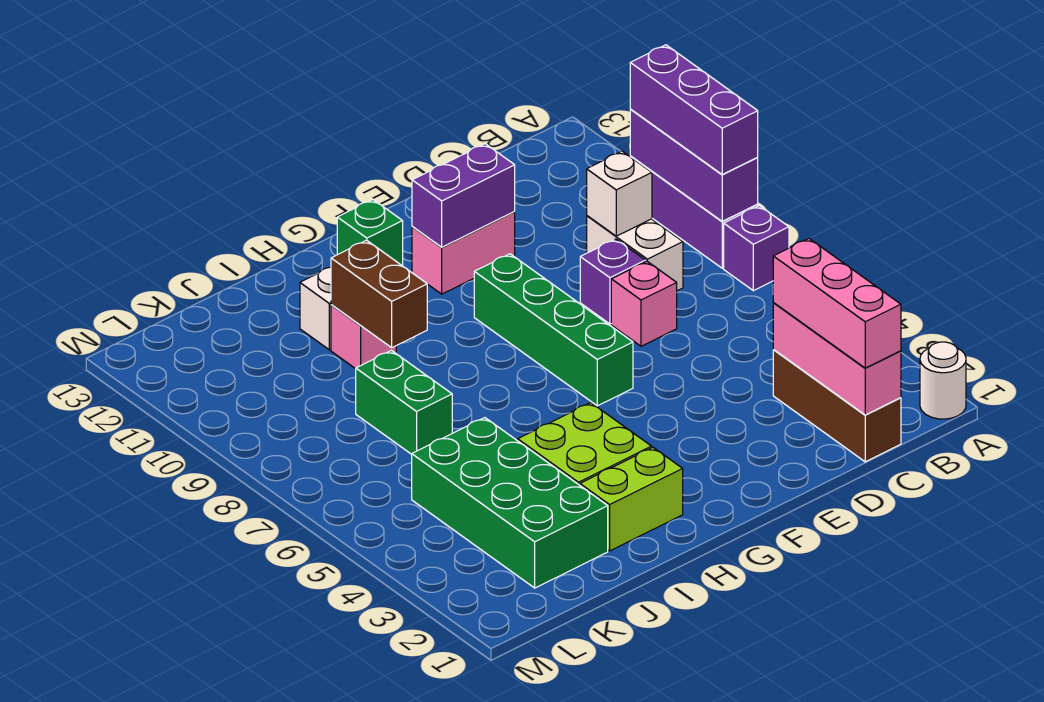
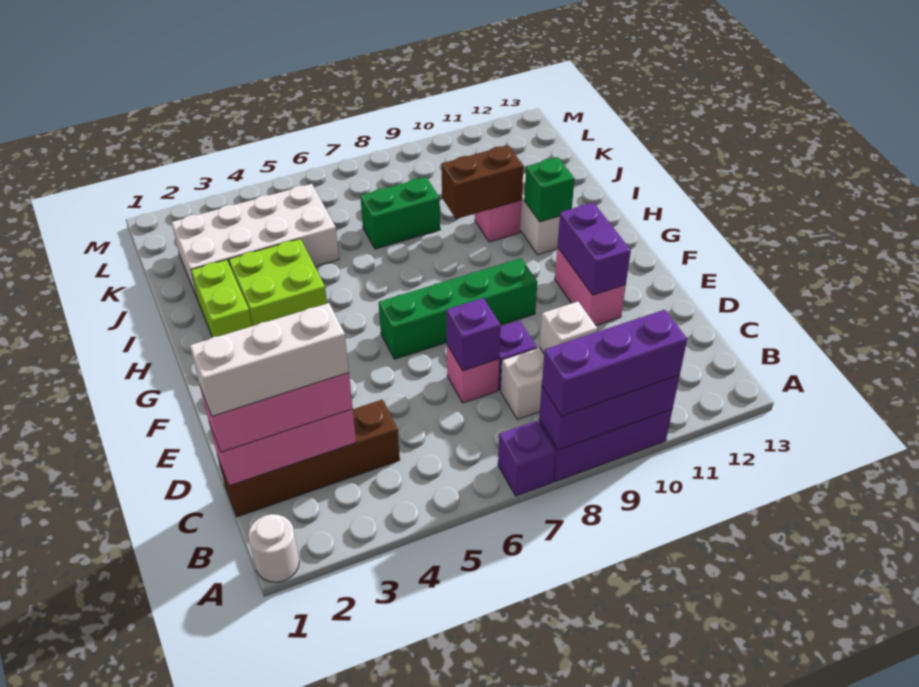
brown 1x3 brick [773,350,901,462] -> brown 1x4 brick [218,400,400,517]
none -> white 1x3 brick [190,303,349,416]
none -> purple 1x1 brick [446,298,500,371]
green 2x4 brick [412,418,608,588] -> white 2x4 brick [171,184,339,300]

